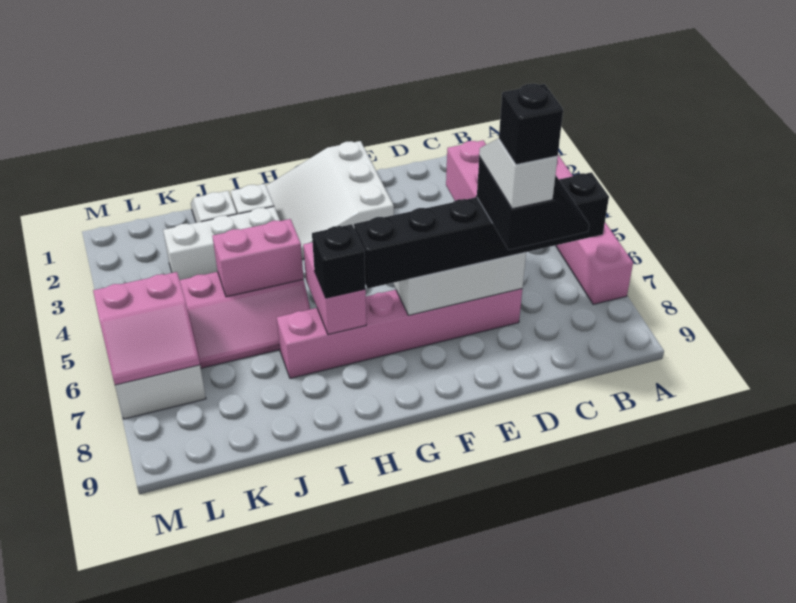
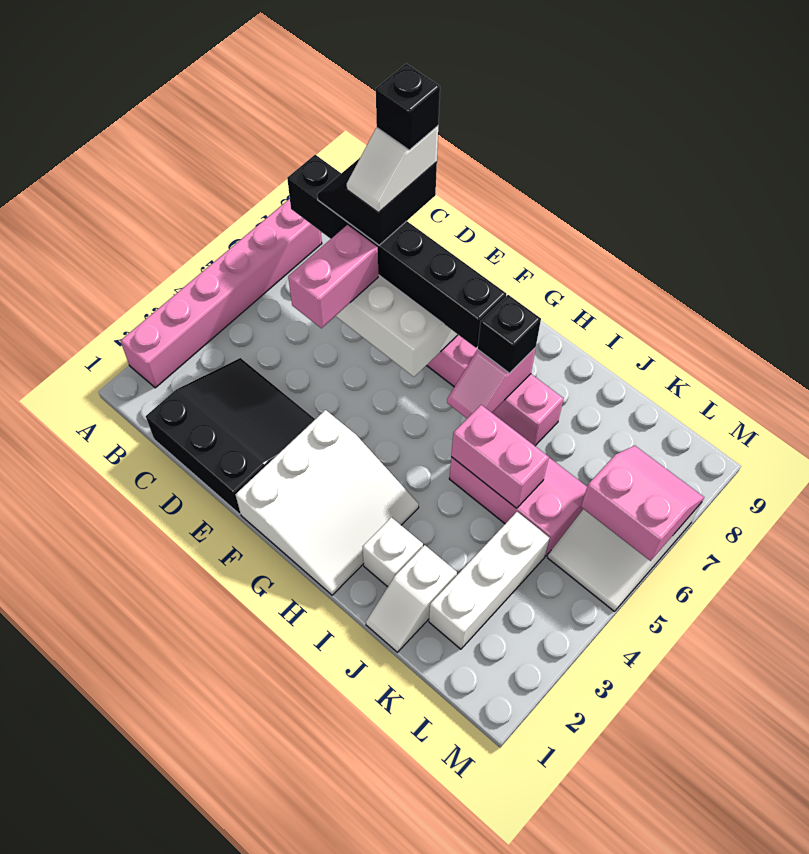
none -> black 3x3 slope [146,358,315,514]
pink 1x2 brick [303,243,366,335] -> pink 1x2 slope [447,347,536,418]
white 1x3 brick [163,207,280,280] -> white 1x3 brick turned to [429,512,550,649]

